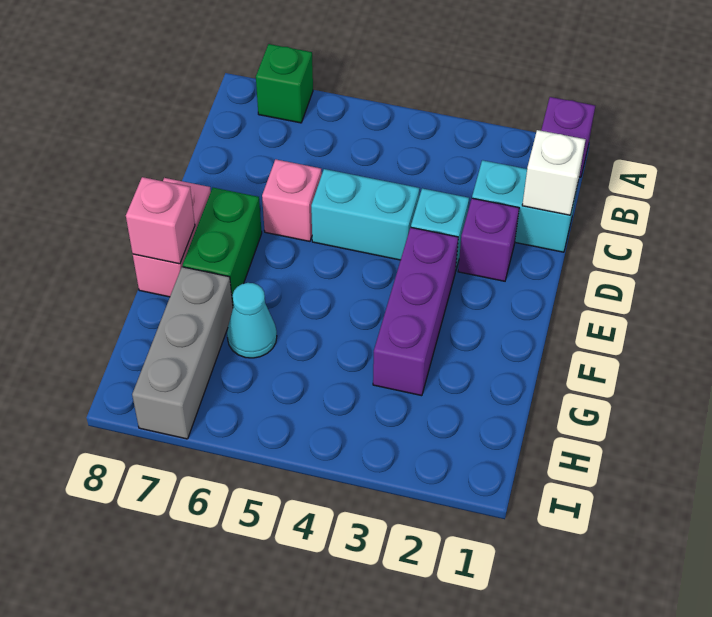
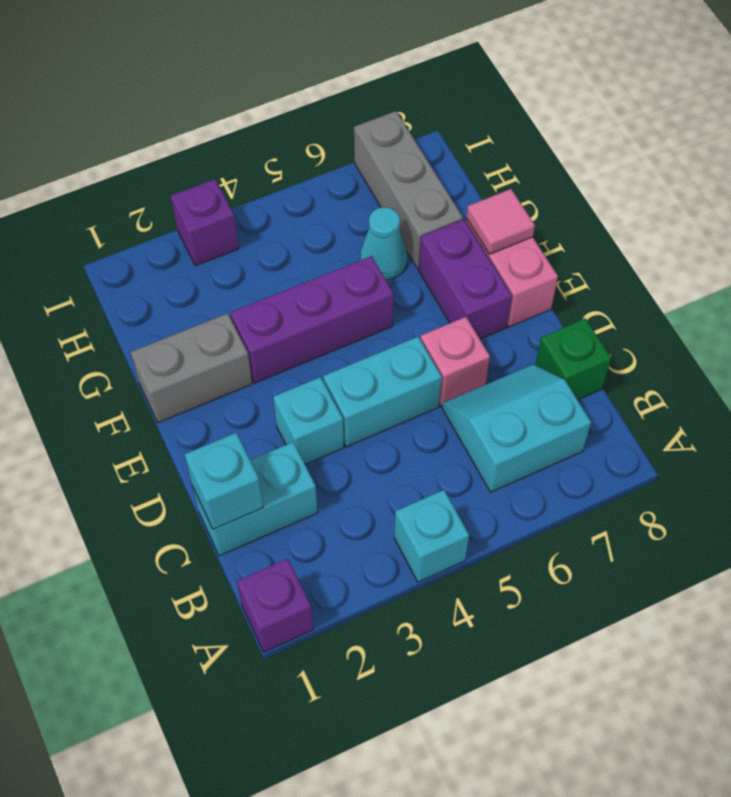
none -> cyan 1x1 brick [394,490,469,582]
green 1x1 brick [256,44,313,123] -> green 1x1 brick moved to [535,319,611,400]
none -> cyan 2x2 slope [442,364,591,492]
white 1x1 brick [522,130,586,215] -> cyan 1x1 brick [185,433,263,529]
purple 1x1 brick [458,198,519,281] -> purple 1x1 brick moved to [171,179,239,266]
purple 1x3 brick [373,228,458,396] -> purple 1x3 brick turned to [230,256,394,383]
green 1x2 brick [183,188,262,306] -> purple 1x2 brick [419,219,512,339]
none -> grey 1x2 brick [131,313,252,423]
pink 1x1 brick [126,177,195,264] -> pink 1x1 tile [466,189,535,254]

